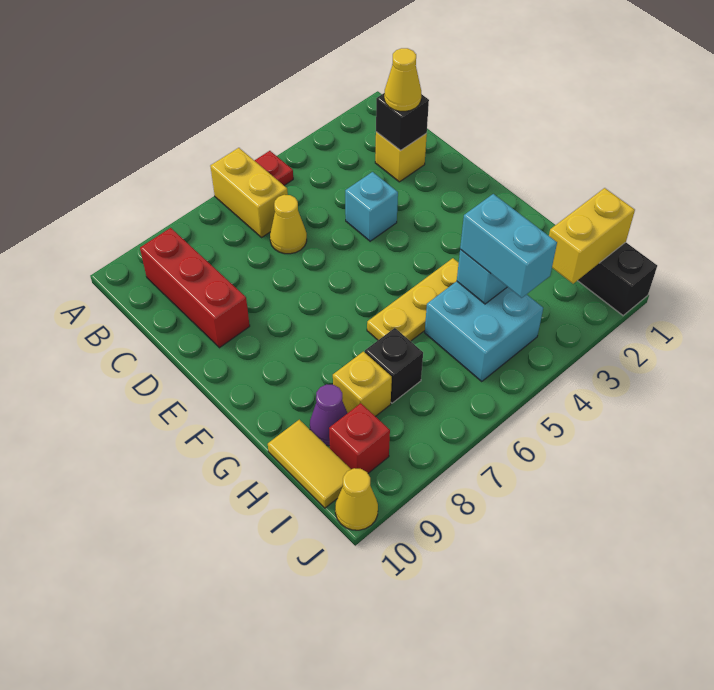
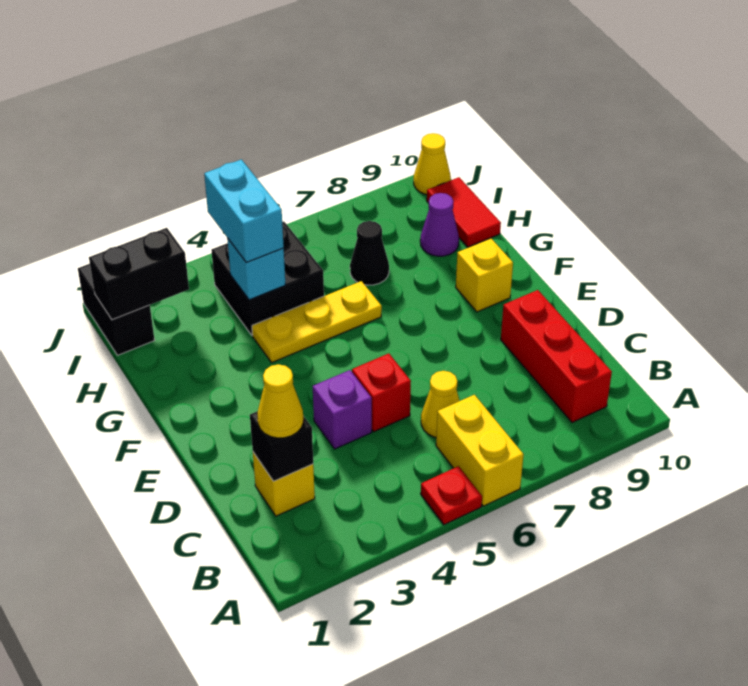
cyan 1x1 brick [345,172,398,241] -> purple 1x1 brick [313,370,372,449]
cyan 2x2 brick [425,281,543,382] -> black 2x2 brick [211,222,324,335]
black 1x1 brick [365,328,423,403] -> black 1x1 cone [350,221,389,285]
yellow 1x1 brick [333,352,392,416] -> yellow 1x1 brick moved to [456,239,513,312]
yellow 1x2 tile [268,420,351,508] -> red 1x2 tile [427,177,501,247]
yellow 1x2 brick [549,188,635,284] -> black 1x2 brick [89,228,189,320]
red 1x1 brick [329,403,390,473] -> red 1x1 brick moved to [352,354,411,432]

